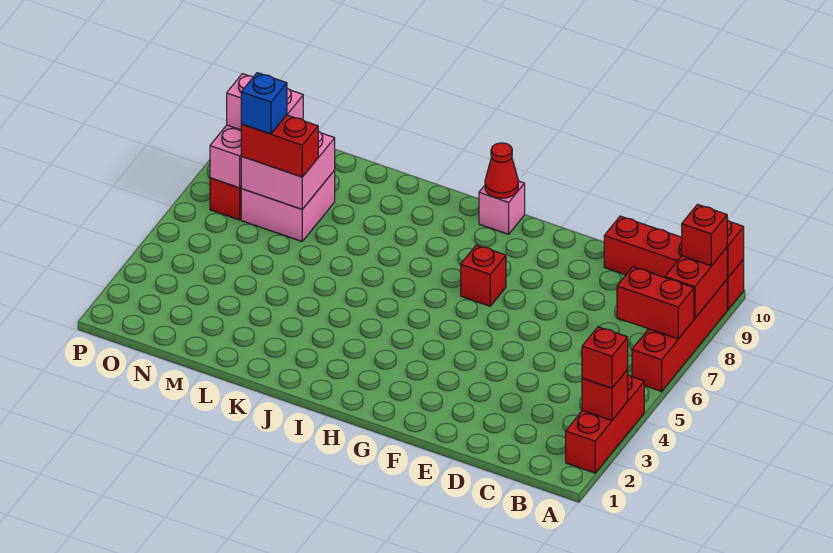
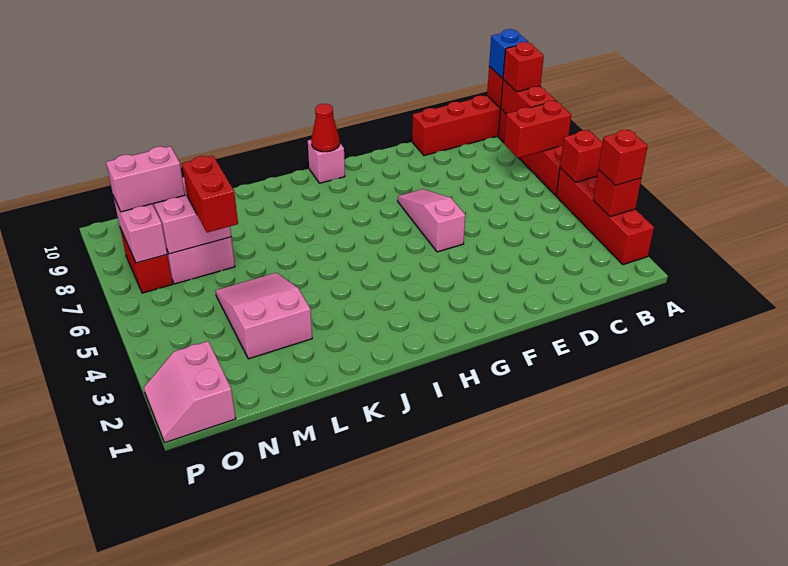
red 1x3 brick [566,375,644,473] -> red 1x4 brick [556,168,654,265]
none -> pink 1x3 slope [398,189,465,252]
red 1x1 brick [461,245,506,306] -> red 1x1 brick moved to [560,130,602,182]
none -> pink 2x3 slope [216,273,312,359]
red 1x2 brick [241,115,318,177] -> red 1x2 brick turned to [182,156,238,232]
blue 1x1 brick [241,73,287,134] -> blue 1x1 brick moved to [489,29,528,78]
none -> pink 2x2 slope [144,341,236,443]

